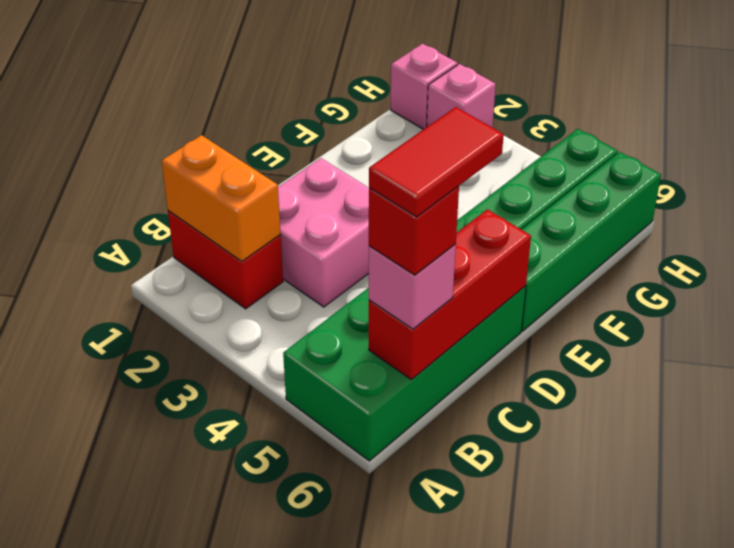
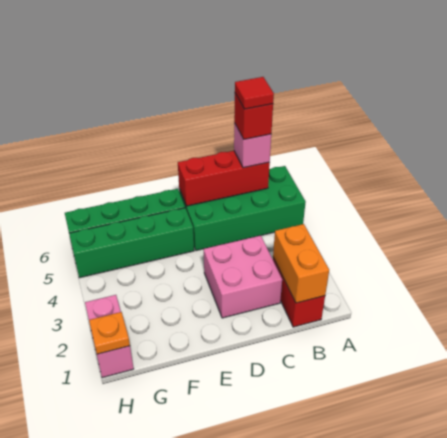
red 1x2 tile [369,107,504,217] -> red 1x1 tile [235,77,274,109]
none -> orange 1x1 plate [89,312,130,354]

